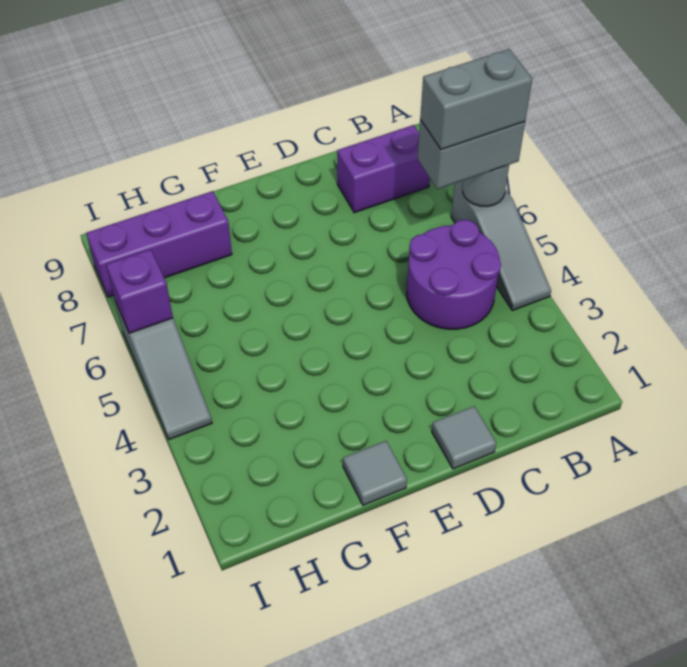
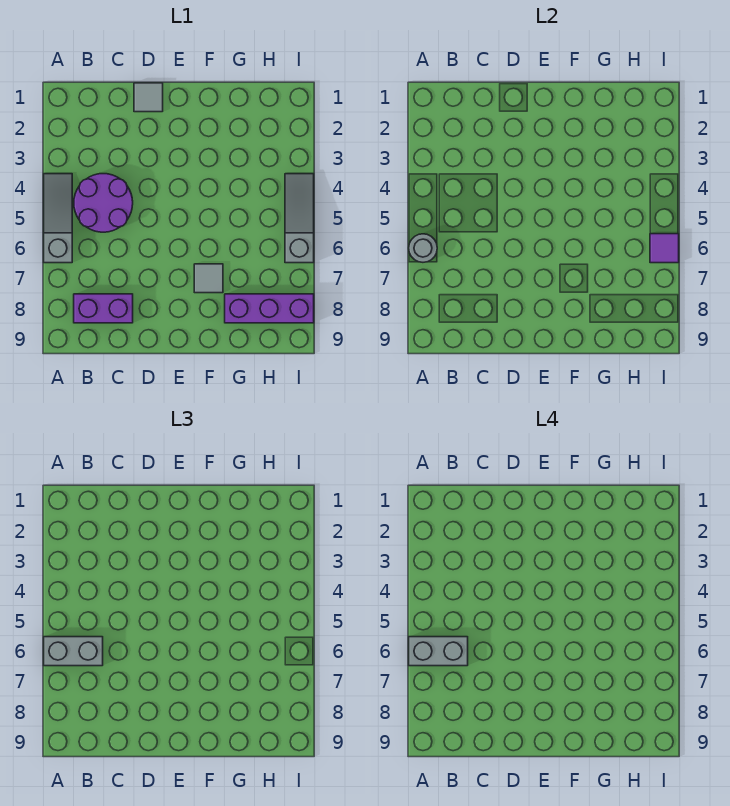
grey 1x1 tile [343,441,407,505] -> grey 1x1 tile moved to [194,264,223,293]
purple 1x1 brick [106,249,173,333] -> purple 1x1 tile [650,234,679,263]

